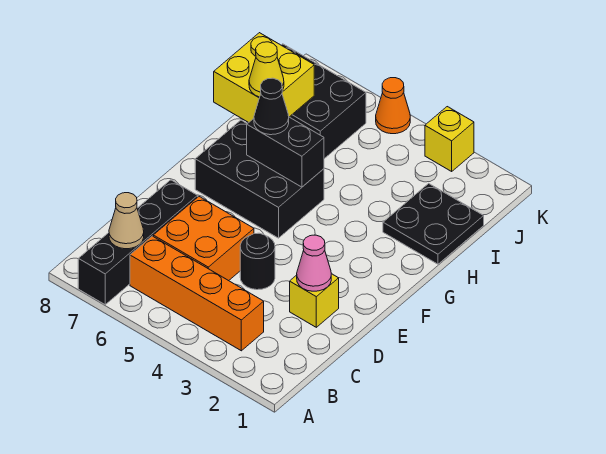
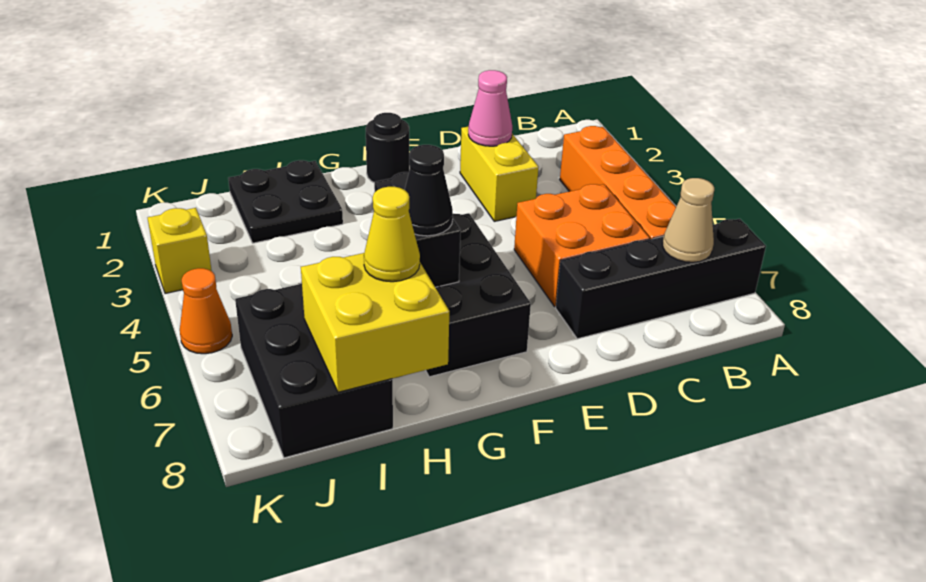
yellow 1x1 brick [290,274,339,327] -> yellow 1x2 brick [460,127,539,221]
black 1x1 round brick [240,233,275,290] -> black 1x1 round brick moved to [366,113,409,182]

